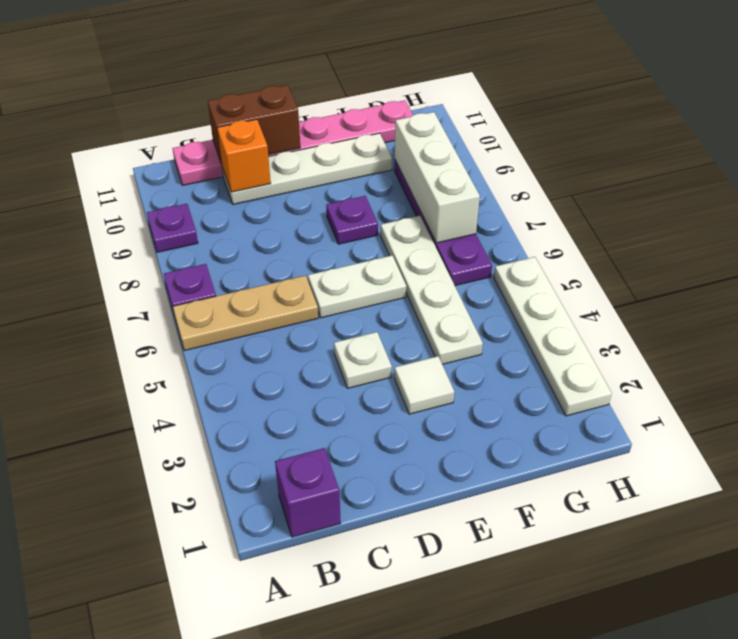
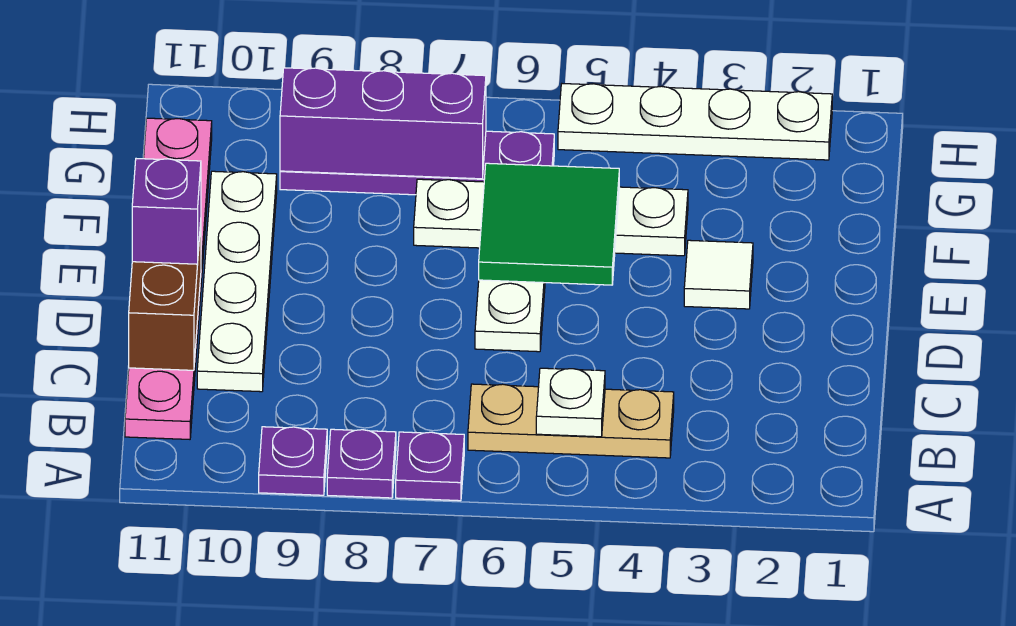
tan 1x3 plate [173,276,318,351] -> tan 1x3 plate turned to [468,384,674,458]
purple 1x1 brick [275,448,341,537] -> purple 1x1 brick moved to [132,158,201,264]
orange 1x1 brick [217,119,271,192] -> none
white 1x1 plate [334,332,392,388] -> white 1x1 plate moved to [536,368,605,437]
none -> green 2x2 tile [479,163,619,285]
purple 1x1 plate [326,196,378,244] -> purple 1x1 plate moved to [327,429,396,498]
white 1x3 brick [395,112,480,243] -> purple 1x3 brick [280,68,486,179]

